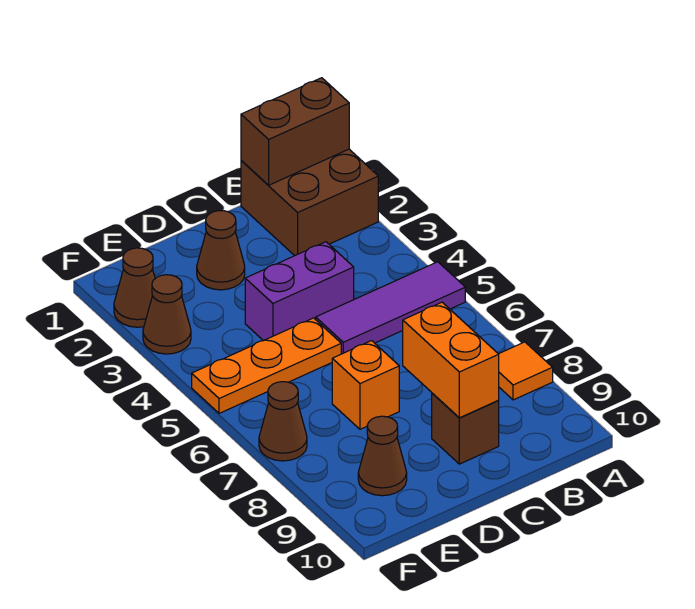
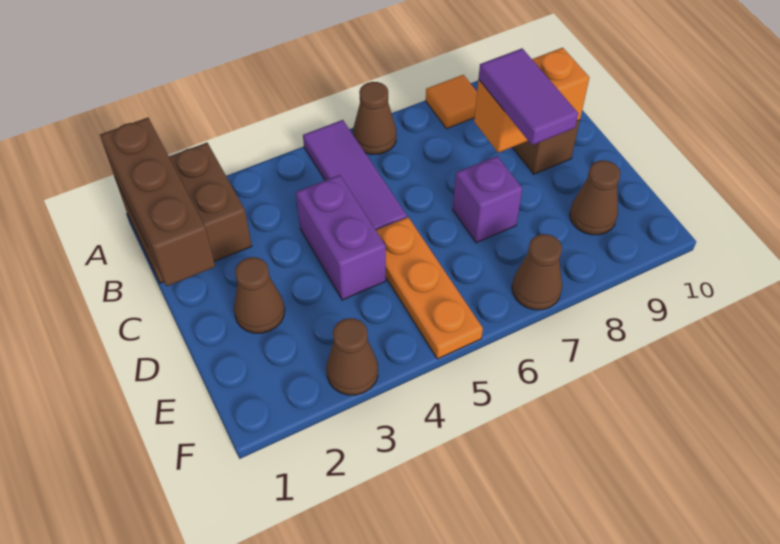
brown 1x2 brick [241,78,349,185] -> brown 1x3 brick [100,118,215,286]
none -> purple 1x2 tile [479,49,578,145]
orange 1x1 brick [332,341,399,429] -> purple 1x1 brick [453,156,522,243]
brown 1x1 cone [114,248,155,327] -> brown 1x1 cone moved to [353,82,396,155]

